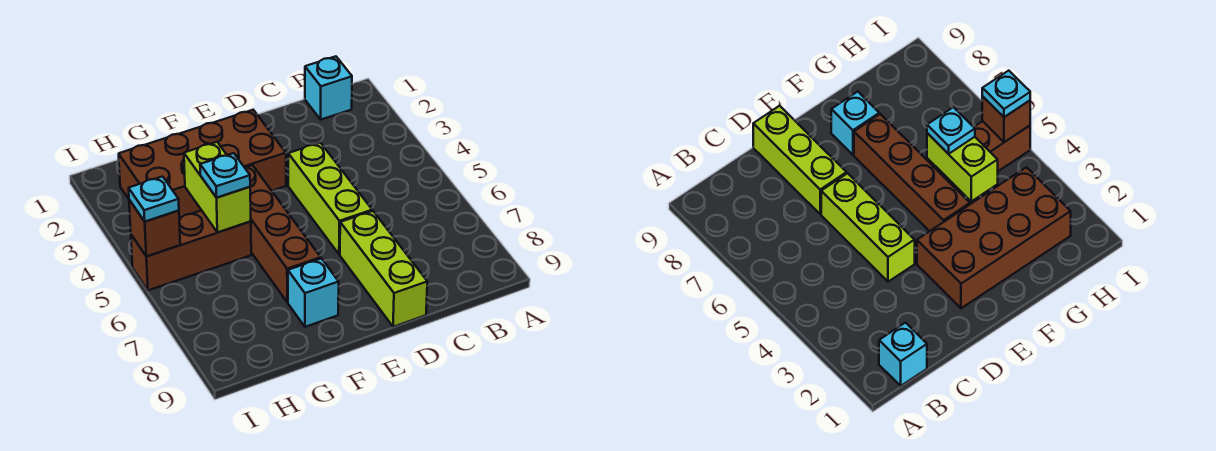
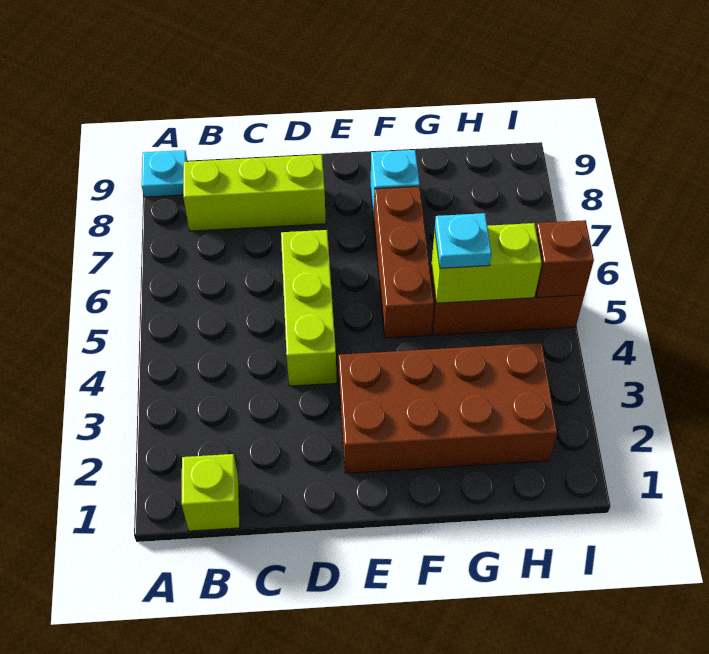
cyan 1x1 brick [305,56,352,120] -> lime 1x1 brick [182,454,240,531]
lime 1x3 brick [340,211,427,327] -> lime 1x3 brick turned to [183,155,326,231]
brown 1x4 brick [245,165,321,302] -> brown 1x3 brick [374,186,434,338]
lime 1x2 brick [184,142,251,232] -> lime 1x2 brick turned to [432,223,542,303]
cyan 1x1 plate [129,177,179,222] -> cyan 1x1 plate moved to [142,150,188,197]

